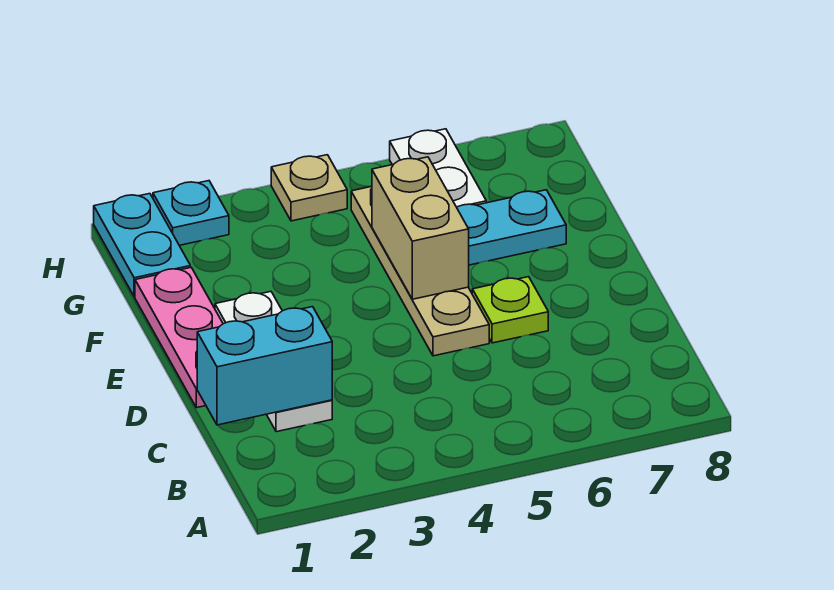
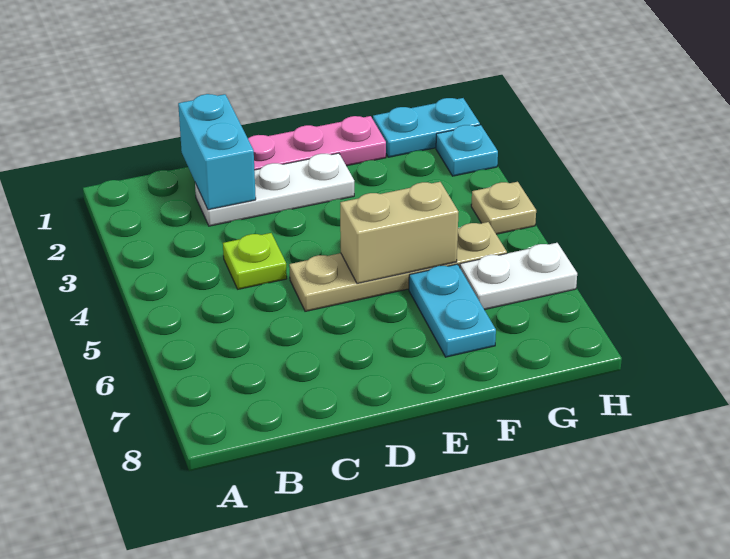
lime 1x1 plate [472,277,548,343] -> lime 1x1 plate moved to [223,233,287,289]

